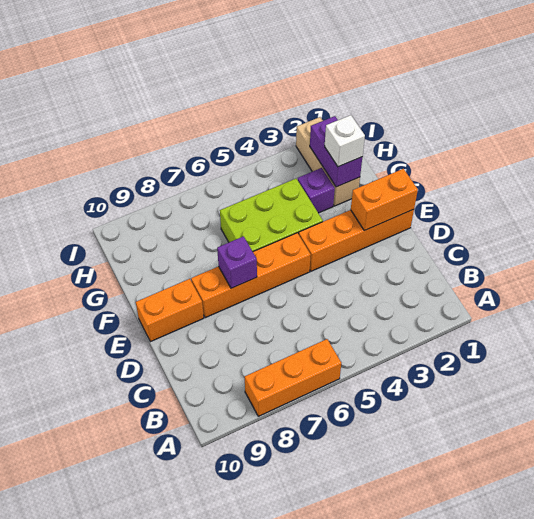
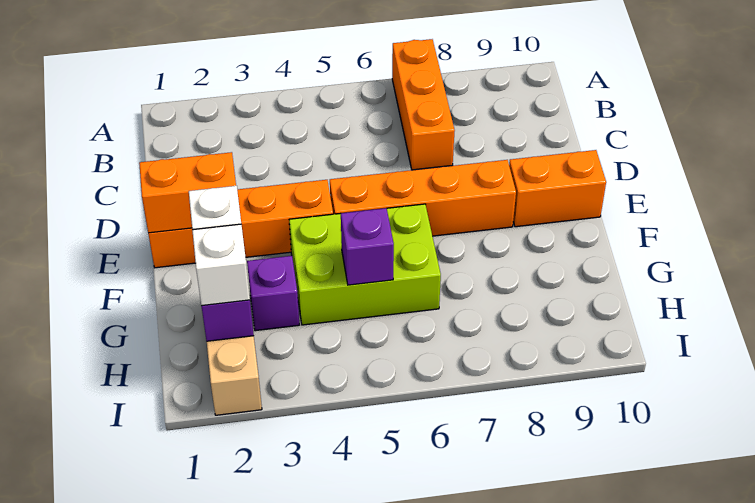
orange 1x3 brick [245,339,341,416] -> orange 1x3 brick turned to [392,39,455,170]
purple 1x1 brick [217,236,257,288] -> purple 1x1 brick moved to [341,208,394,285]
none -> white 1x1 brick [192,224,250,306]

